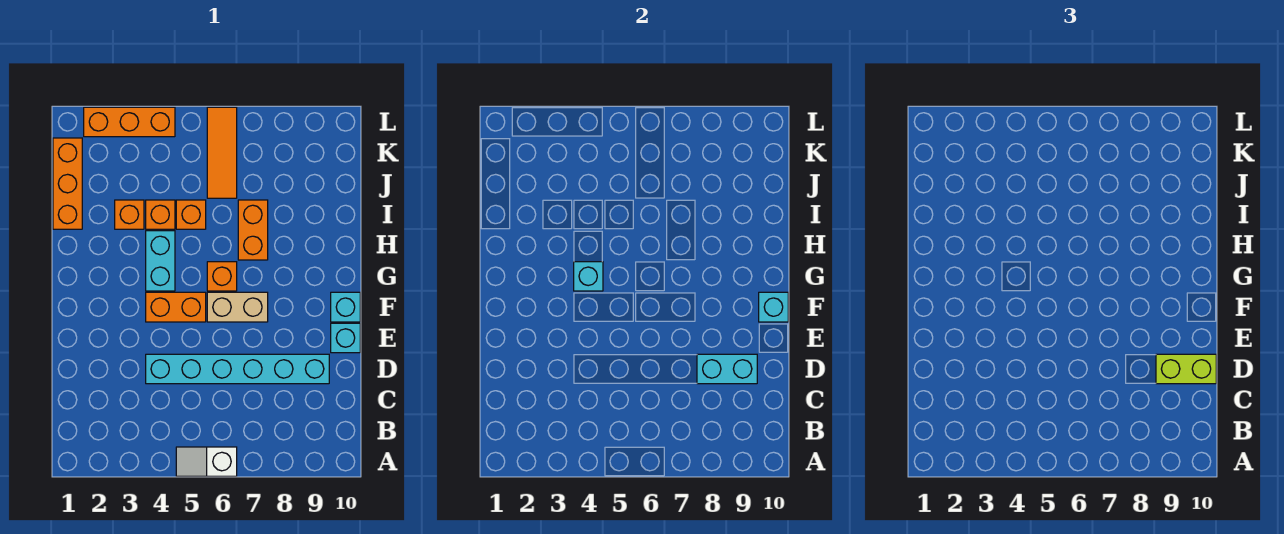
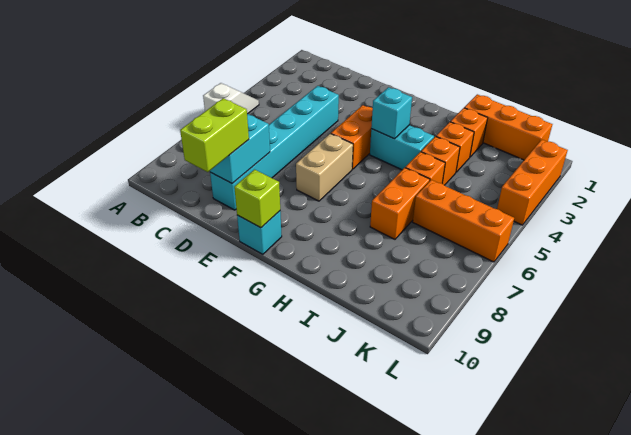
cyan 1x1 brick [331,323,360,353] -> none
cyan 1x1 brick [759,292,788,322] -> lime 1x1 brick [234,170,280,228]
orange 1x1 brick [207,262,237,291] -> orange 1x1 brick moved to [451,108,488,157]
orange 1x2 brick [238,200,268,260] -> orange 1x2 brick turned to [370,168,430,239]
orange 1x3 tile [207,107,237,198] -> orange 1x3 brick [413,180,514,262]

